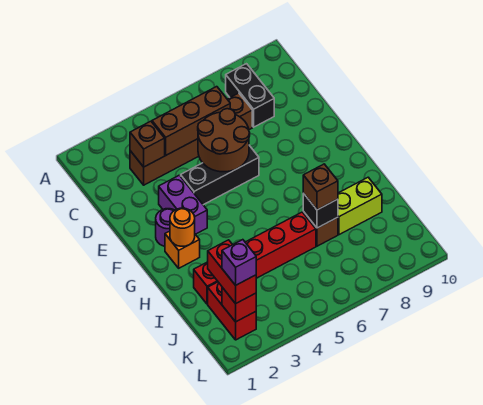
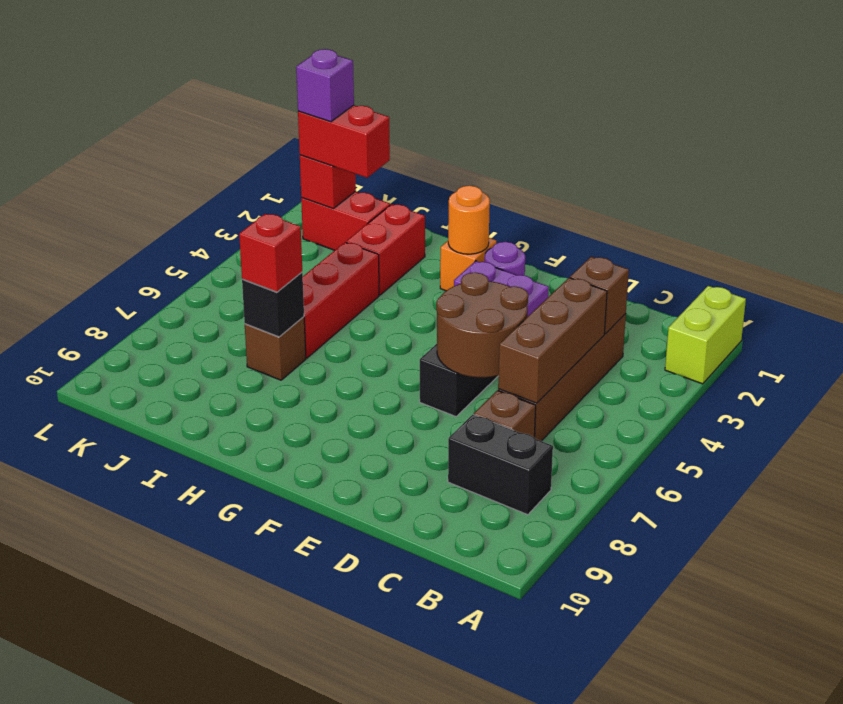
brown 1x1 brick [303,164,338,210] -> red 1x1 brick [239,214,302,292]
lime 1x2 brick [338,177,382,235] -> lime 1x2 brick moved to [665,286,746,384]

